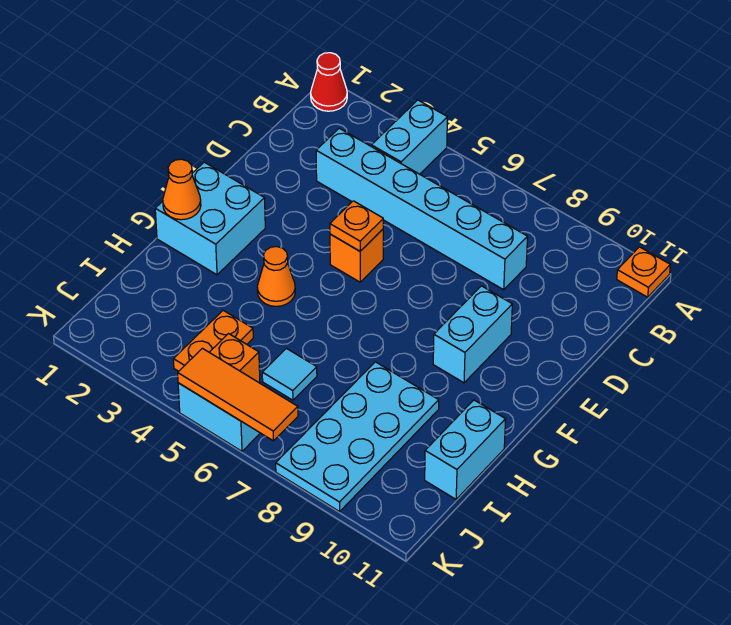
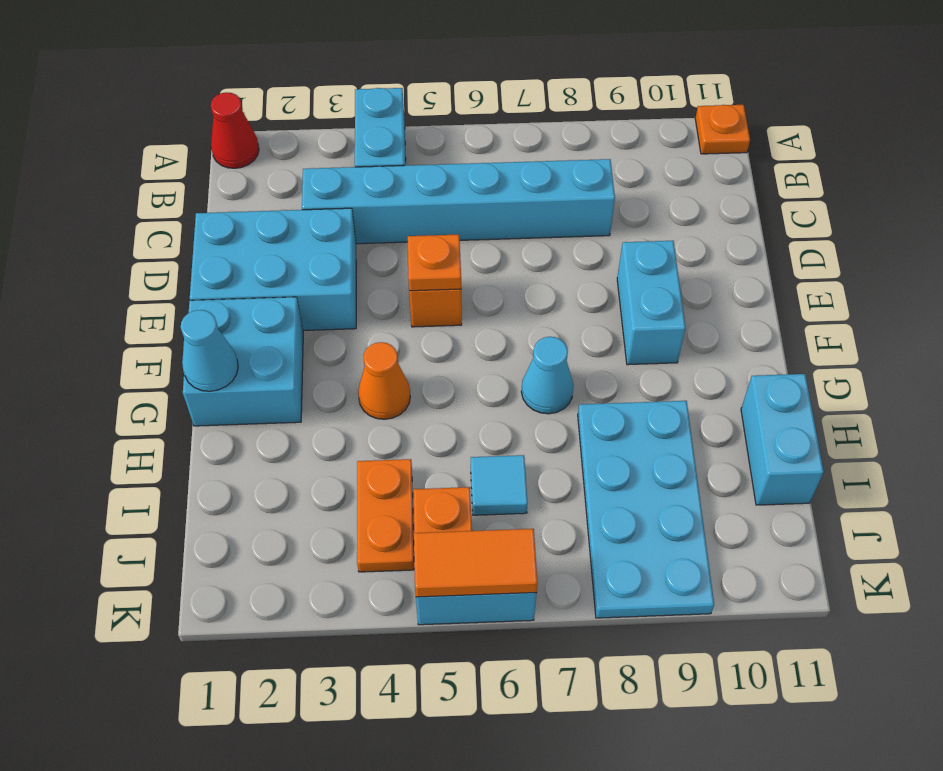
none -> cyan 2x3 brick [190,208,356,331]
orange 1x1 cone [163,159,201,220] -> cyan 1x1 cone [181,310,238,391]
none -> cyan 1x1 cone [521,337,573,414]
orange 1x3 tile [178,348,298,441] -> orange 1x2 tile [414,529,538,597]

